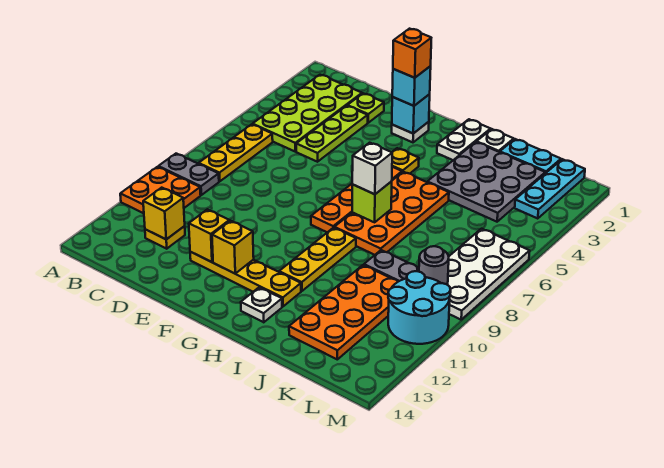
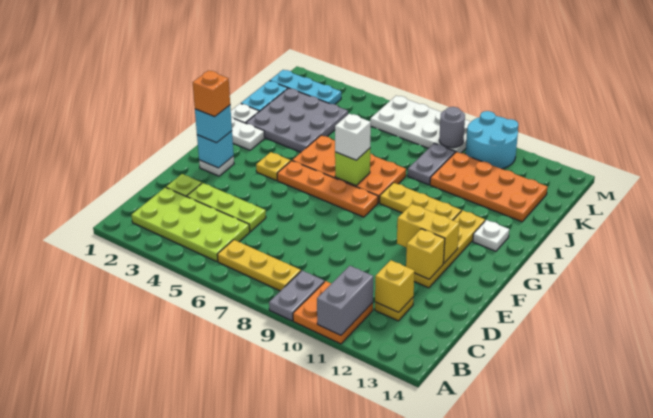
none -> grey 1x2 brick [317,266,373,335]
yellow 1x1 brick [212,221,254,274] -> yellow 1x2 brick [397,204,459,263]

